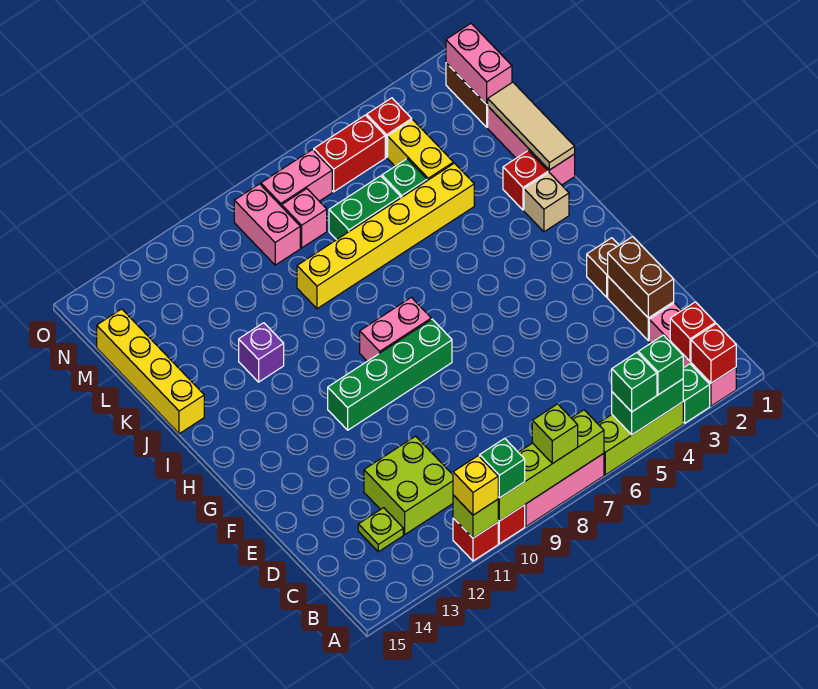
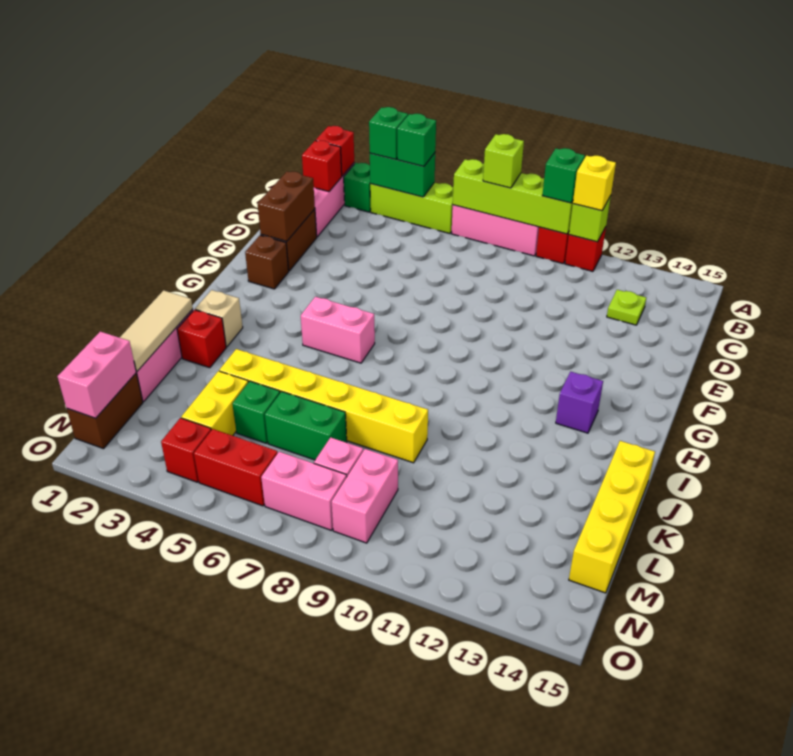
lime 2x2 brick [364,436,453,534] -> none
green 1x4 brick [328,319,452,430] -> none
pink 1x2 brick [360,297,431,361] -> pink 1x2 brick moved to [301,297,375,363]
purple 1x1 brick [239,323,284,382] -> purple 1x1 brick moved to [556,372,603,433]

